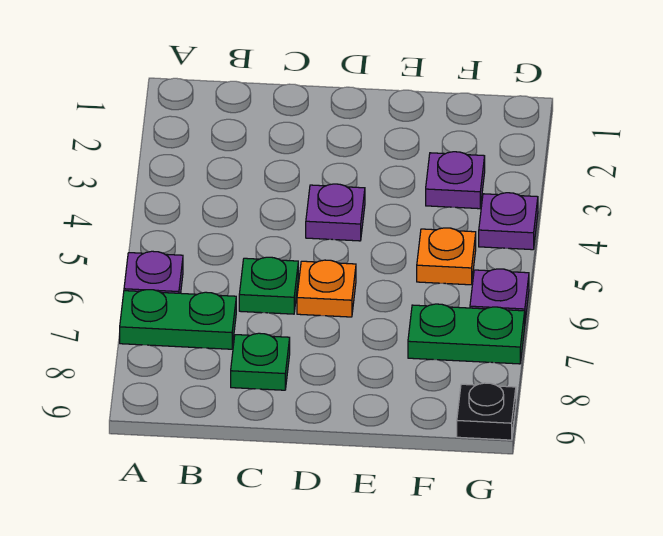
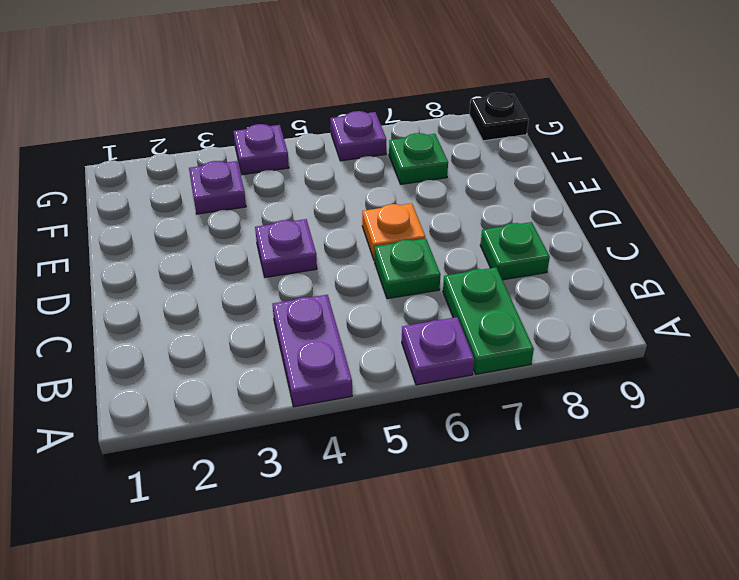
none -> purple 1x2 plate [272,295,352,407]
orange 1x1 plate [417,228,476,285] -> none
green 1x2 plate [408,304,525,364] -> green 1x1 plate [389,133,448,184]

